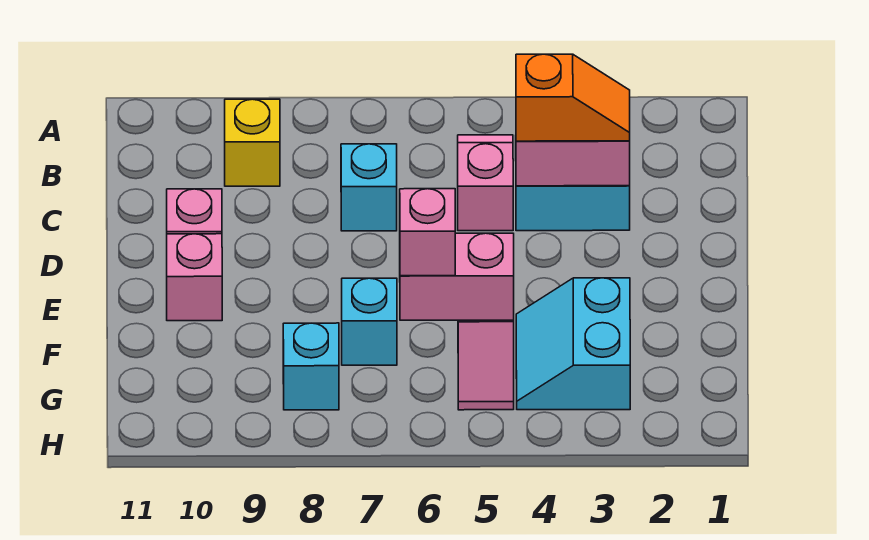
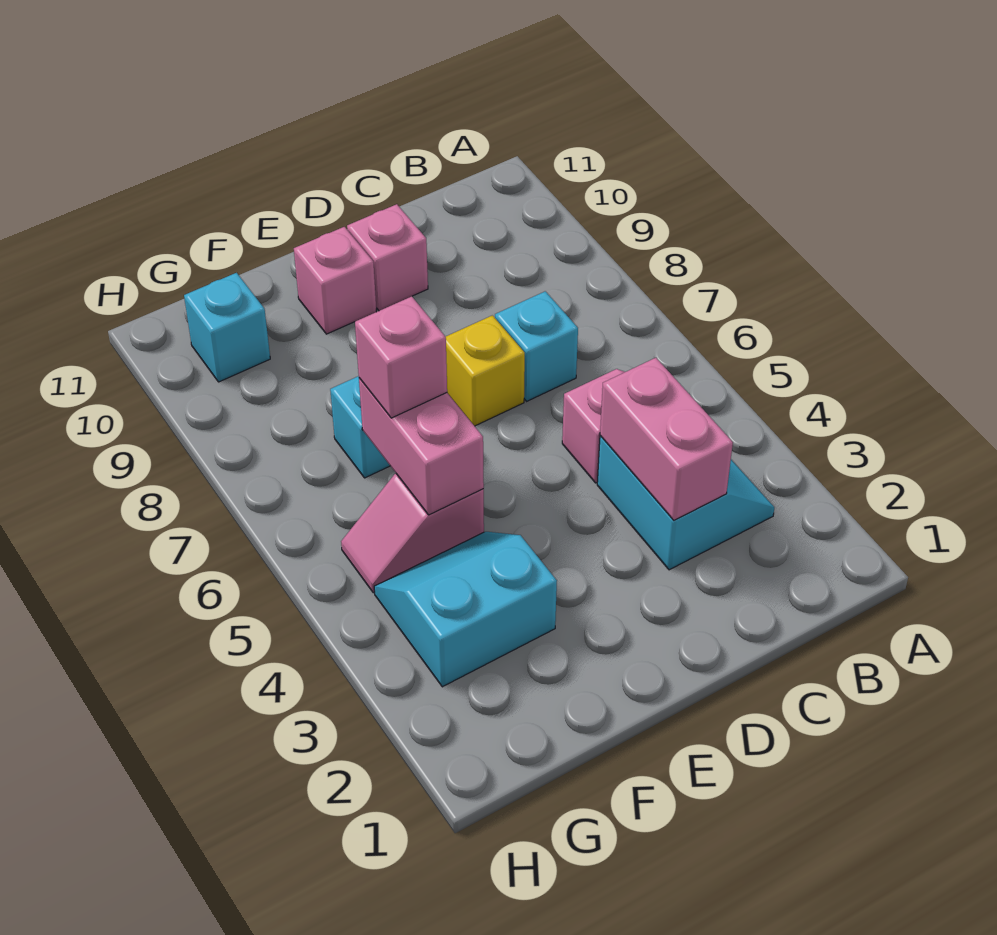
yellow 1x1 brick [225,99,280,186] -> yellow 1x1 brick moved to [446,315,525,426]
orange 1x2 slope [516,54,630,141] -> none
cyan 1x1 brick [283,323,339,410] -> cyan 1x1 brick moved to [184,273,270,382]

